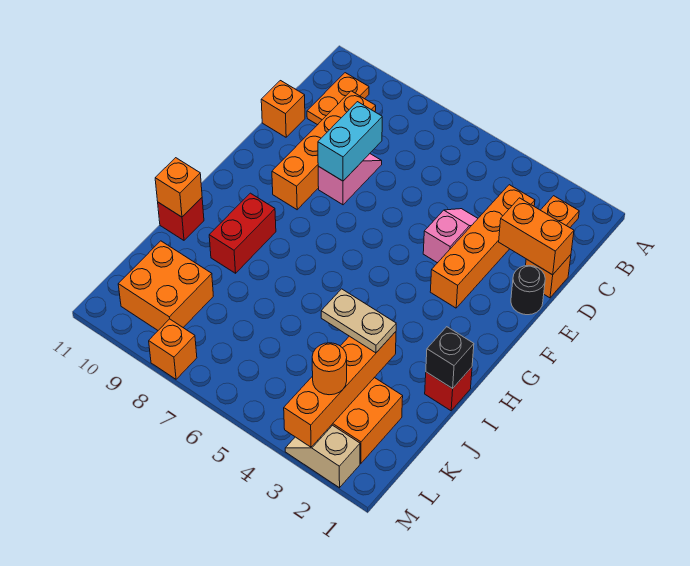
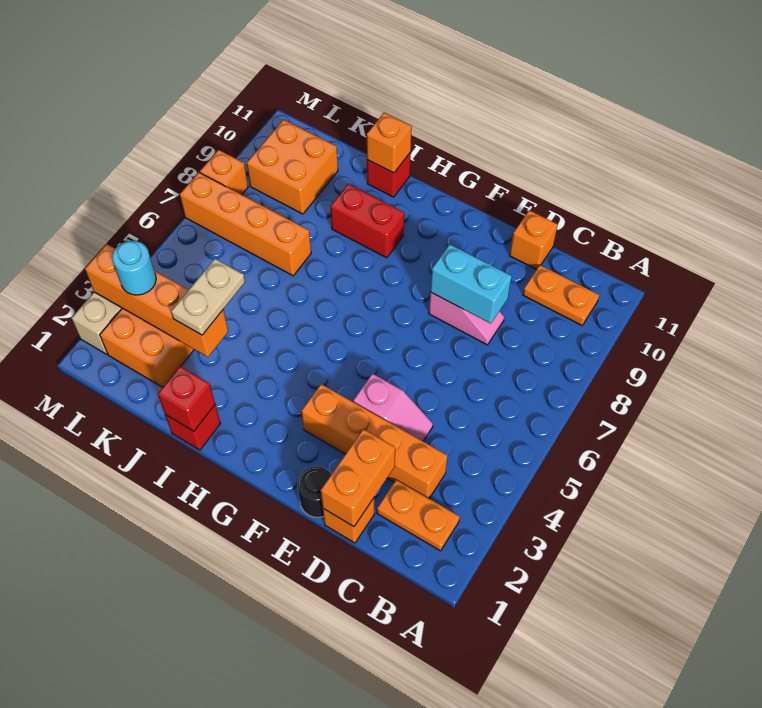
orange 1x4 brick [272,91,376,210] -> orange 1x4 brick moved to [180,173,311,276]
black 1x1 brick [426,327,474,389] -> red 1x1 brick [158,366,215,431]
orange 1x1 round brick [312,343,347,395] -> cyan 1x1 round brick [112,241,156,295]

